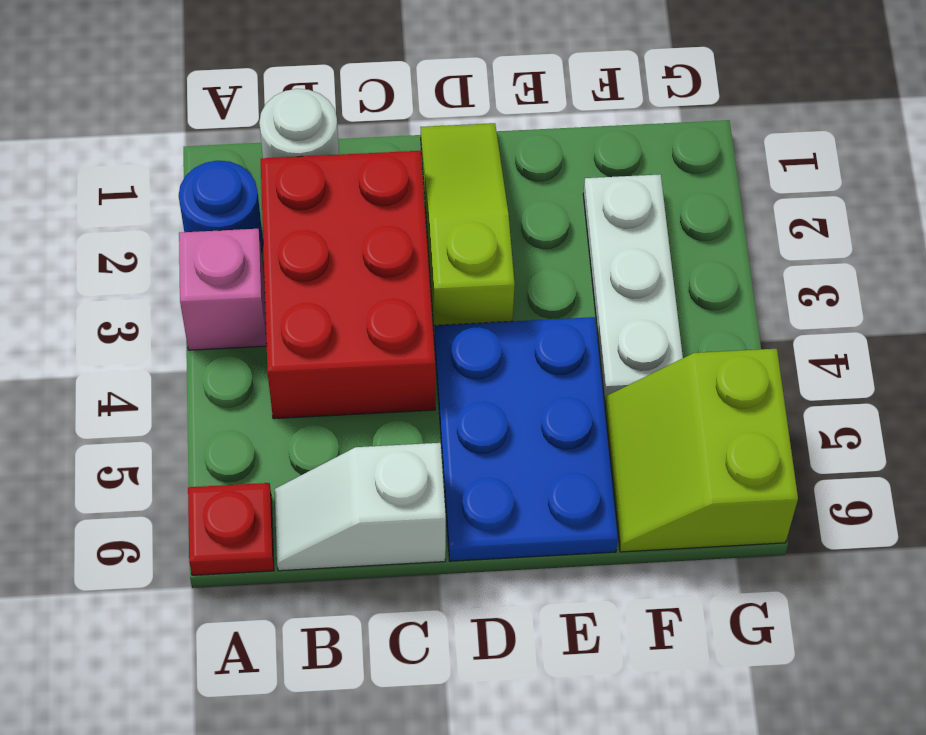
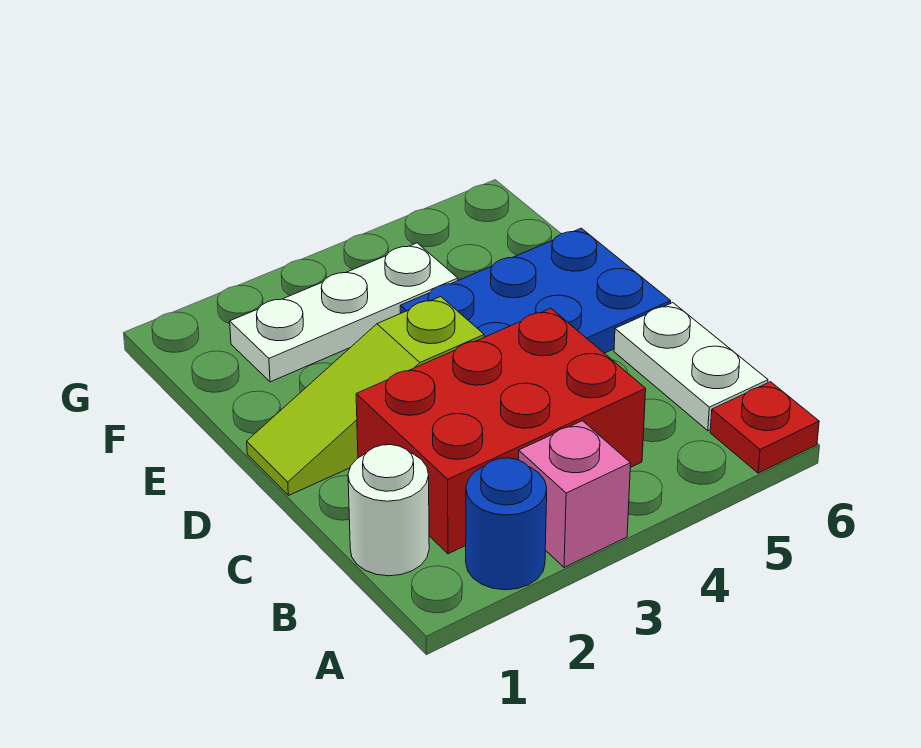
white 1x2 slope [275,443,446,571] -> white 1x2 plate [614,303,768,431]
lime 2x2 slope [605,349,798,552] -> none

